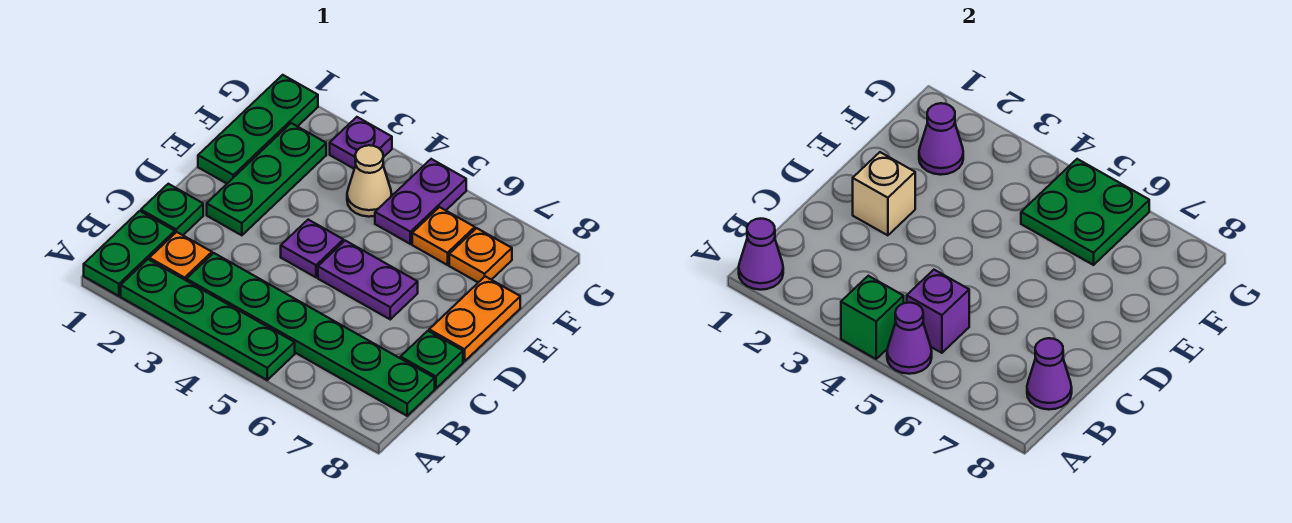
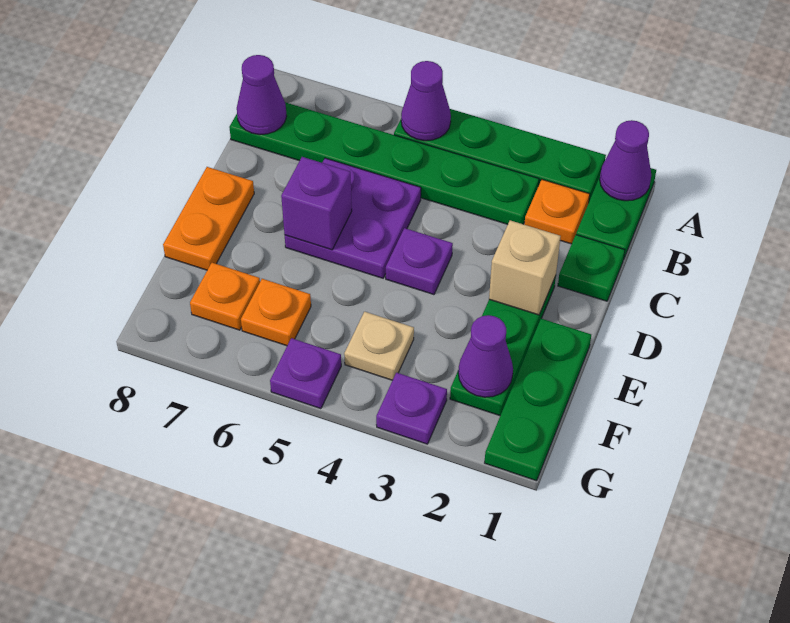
green 1x1 brick [841,276,904,359] -> none
purple 1x1 brick [907,270,969,353] -> purple 1x1 brick moved to [281,157,352,250]
green 1x1 plate [401,331,463,389] -> none
purple 1x2 plate [318,241,418,319] -> purple 2x2 plate [285,158,421,278]
tan 1x1 cone [347,145,392,217] -> tan 1x1 plate [344,312,414,380]
purple 1x2 plate [375,159,466,244] -> purple 1x1 plate [270,338,341,409]
green 2x2 plate [1021,159,1149,265] -> none

